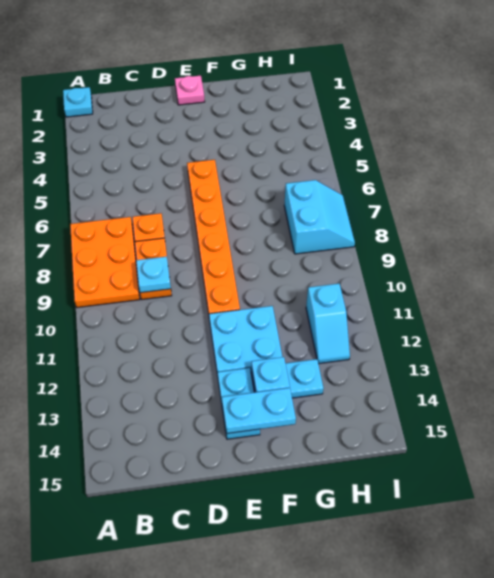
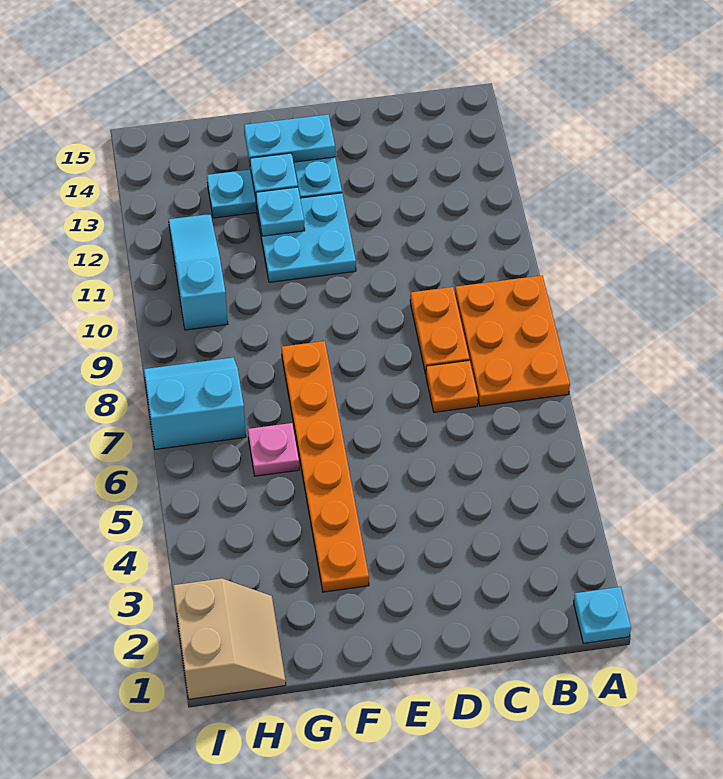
cyan 1x1 plate [136,257,171,293] -> cyan 1x1 plate moved to [256,187,305,236]
pink 1x1 plate [175,76,205,105] -> pink 1x1 plate moved to [248,423,299,476]
orange 1x6 plate [187,160,240,314] -> orange 1x6 plate moved to [282,341,369,592]
none -> tan 2x2 slope [173,578,286,699]
cyan 2x2 slope [284,180,355,254] -> cyan 2x2 slope turned to [144,357,246,449]
cyan 1x2 slope [306,284,350,364] -> cyan 1x3 slope [169,214,228,330]

